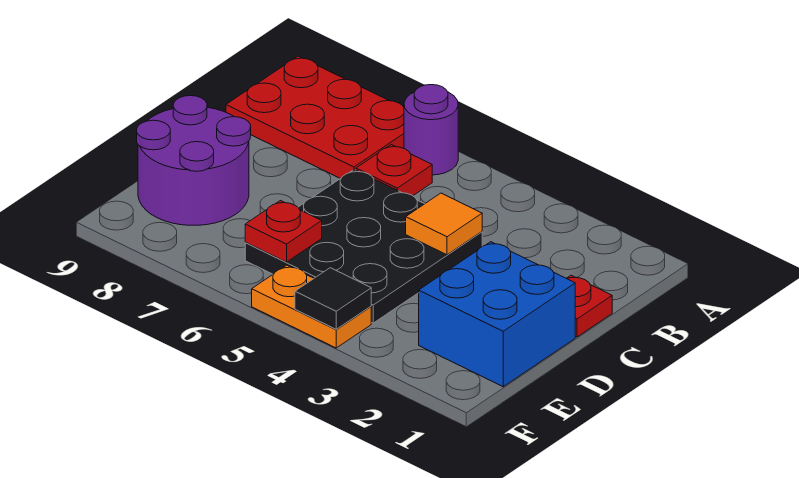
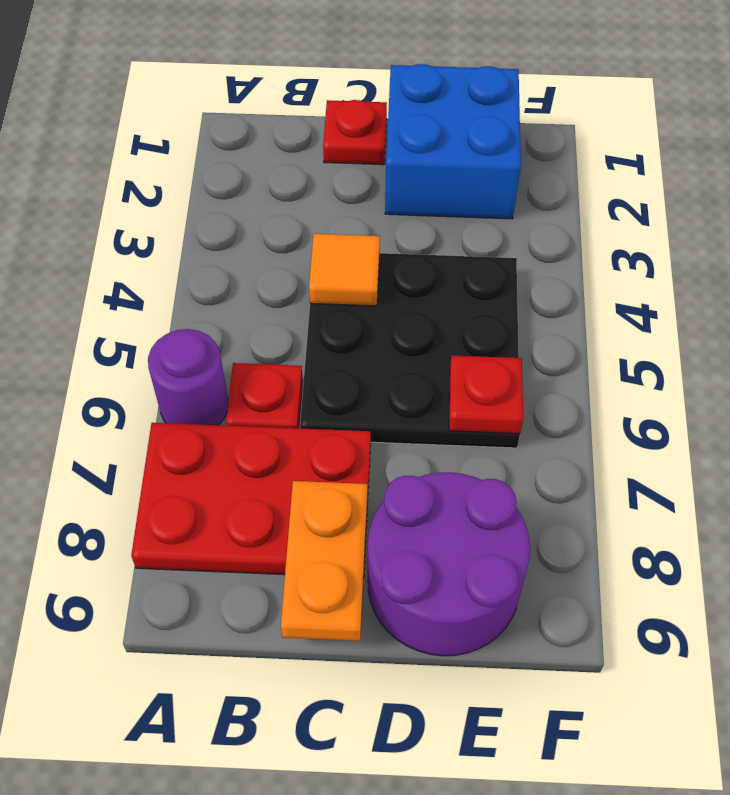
red 2x3 plate [226,56,404,179] -> red 2x3 plate turned to [131,423,371,578]
orange 1x2 plate [252,265,371,348] -> orange 1x2 plate moved to [281,481,367,641]
black 1x1 tile [295,268,371,329] -> none

